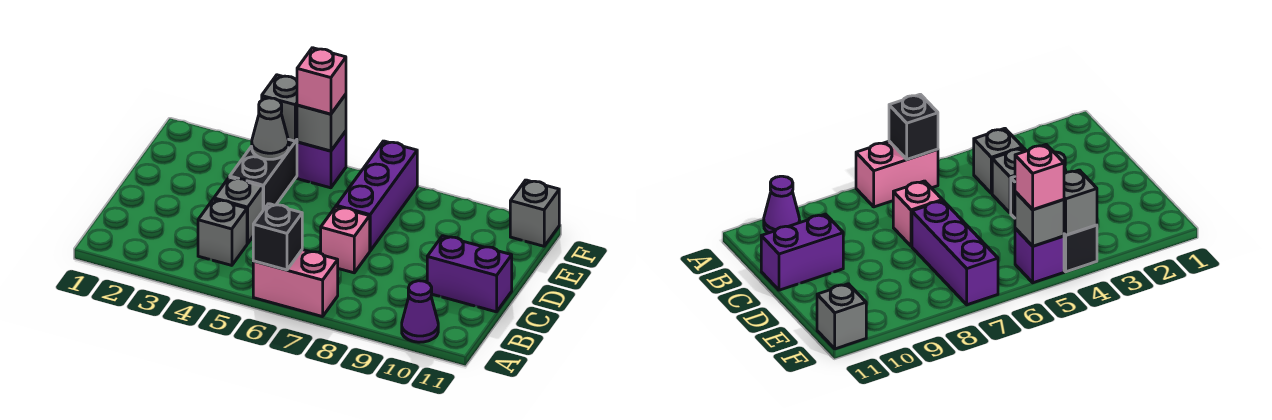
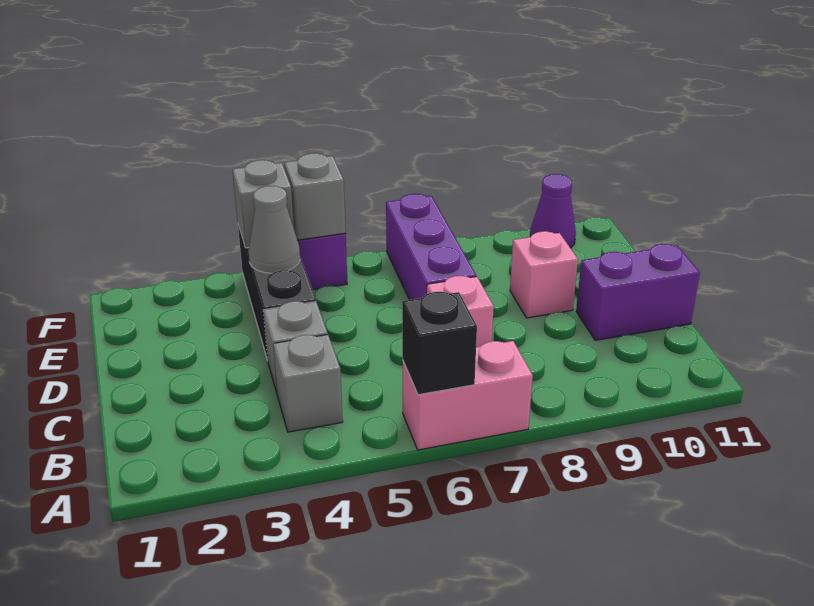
purple 1x1 cone [402,281,438,342] -> purple 1x1 cone moved to [530,174,576,248]
pink 1x1 brick [297,48,346,114] -> pink 1x1 brick moved to [510,231,578,318]
grey 1x1 brick [510,180,559,246] -> none

